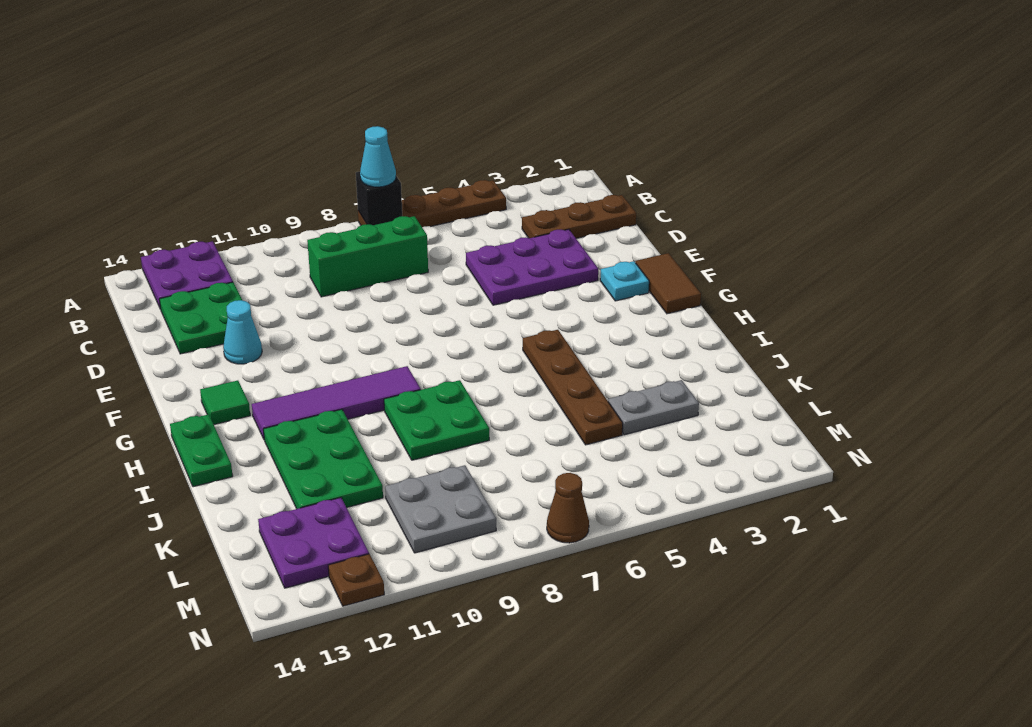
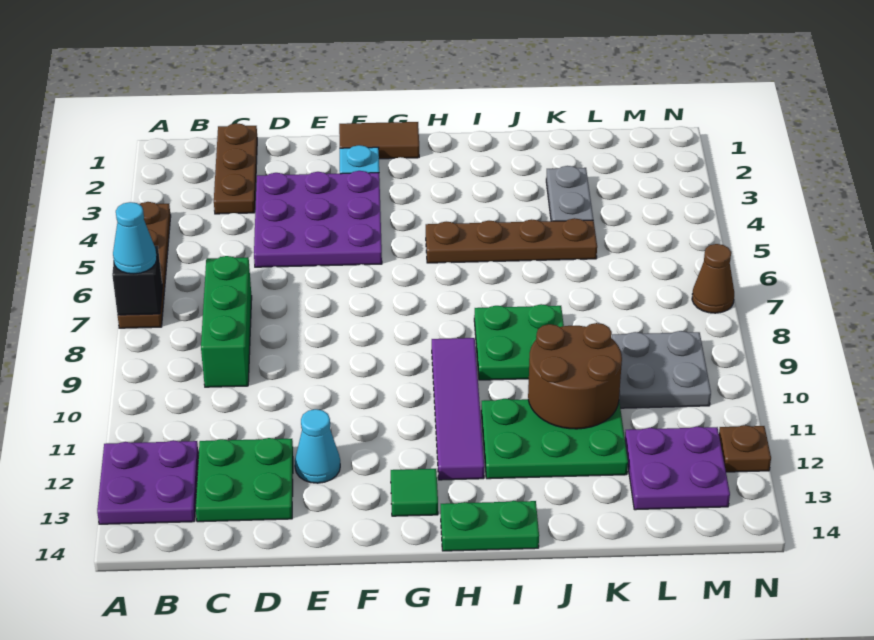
purple 2x3 plate [466,229,598,305] -> purple 3x3 plate [254,171,382,267]
none -> brown 2x2 round brick [528,323,622,429]

